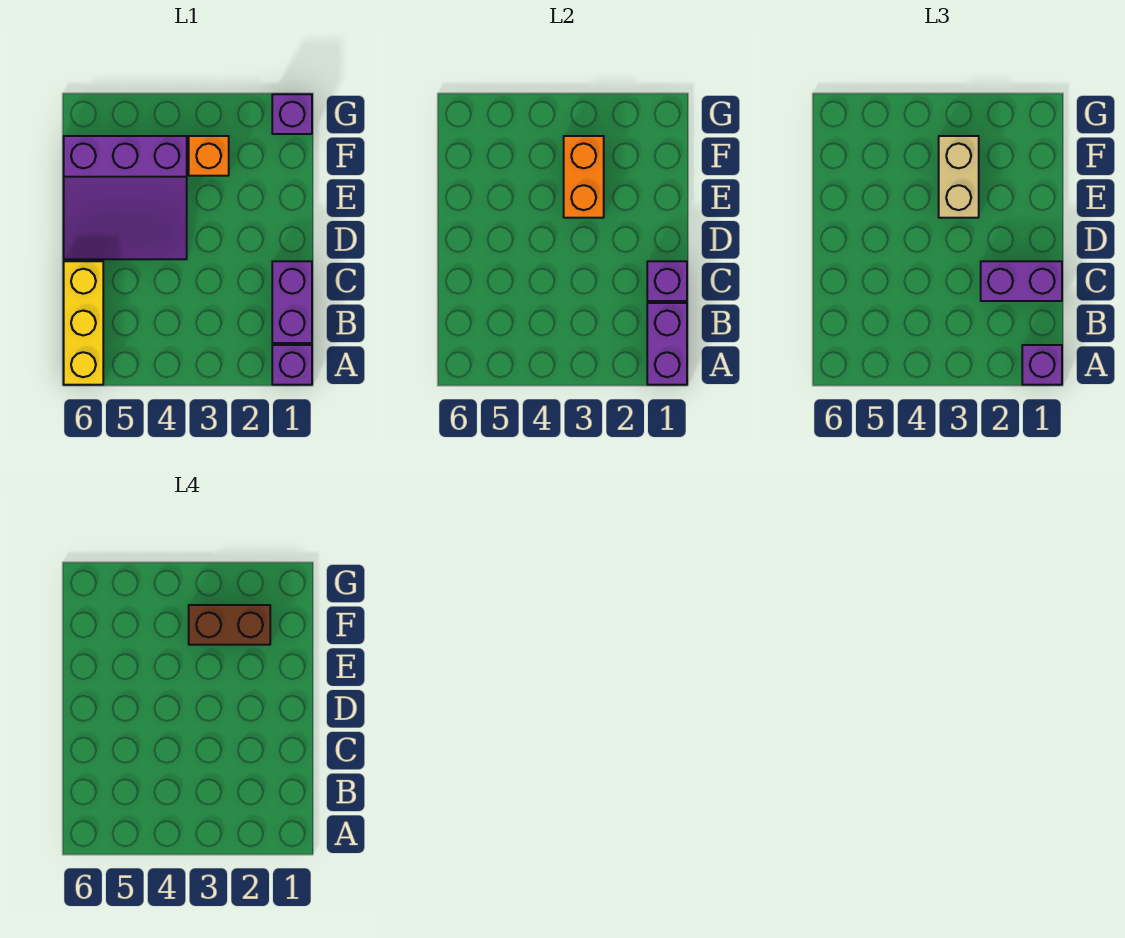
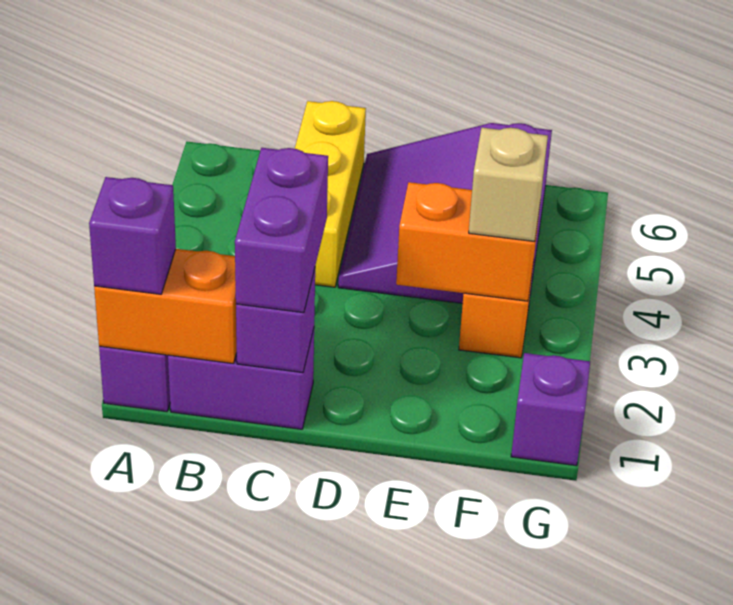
purple 1x2 brick [647,303,687,385] -> orange 1x2 brick [94,249,237,363]
yellow 1x3 brick [64,261,103,385] -> yellow 1x3 brick turned to [295,101,366,287]
tan 1x2 brick [939,136,979,218] -> tan 1x1 brick [469,128,548,242]
brown 1x2 brick [189,605,270,645] -> none

